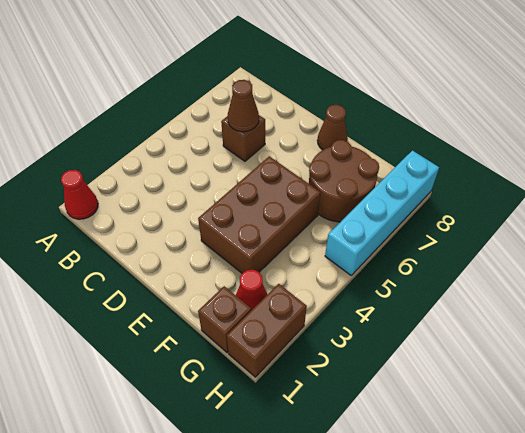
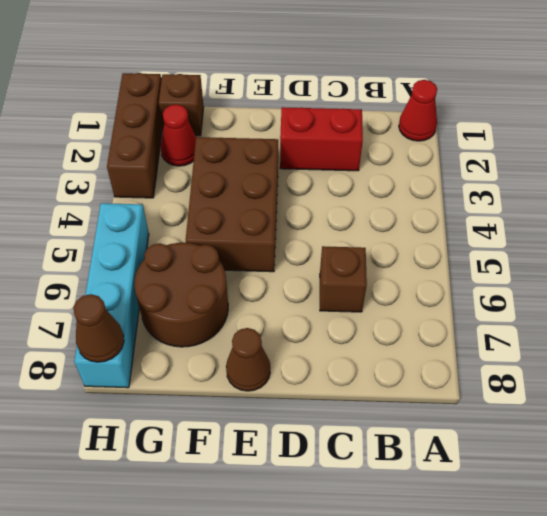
none -> red 1x2 brick [280,107,363,171]
brown 1x1 cone [228,80,259,132] -> brown 1x1 cone moved to [73,294,124,362]
brown 1x2 brick [227,284,307,377] -> brown 1x3 brick [107,73,162,198]

